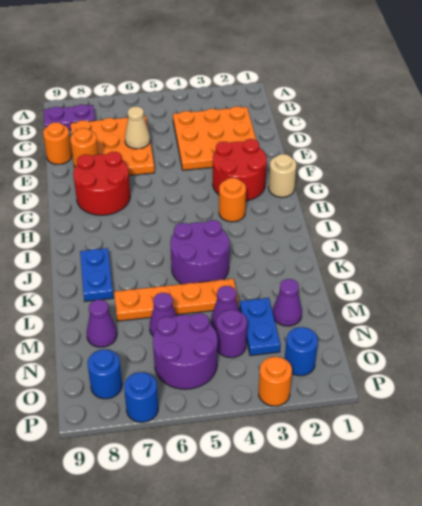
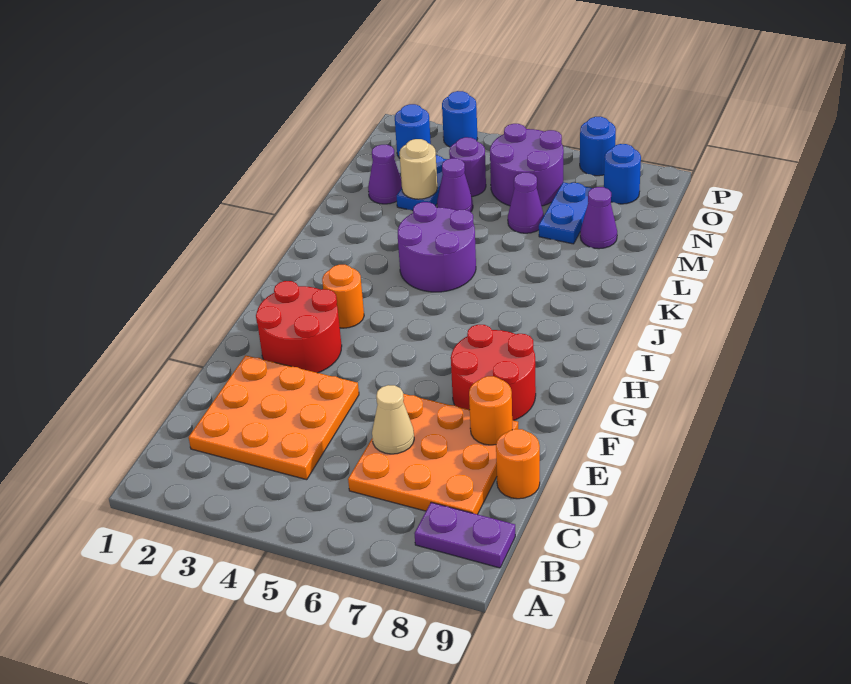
tan 1x1 round brick [269,154,296,197] -> tan 1x1 round brick moved to [399,139,437,199]
blue 1x2 plate [80,248,113,301] -> blue 1x2 plate moved to [539,182,592,244]
orange 1x4 plate [114,279,238,321] -> none
orange 1x1 round brick [259,357,292,406] -> blue 1x1 round brick [442,91,477,147]

